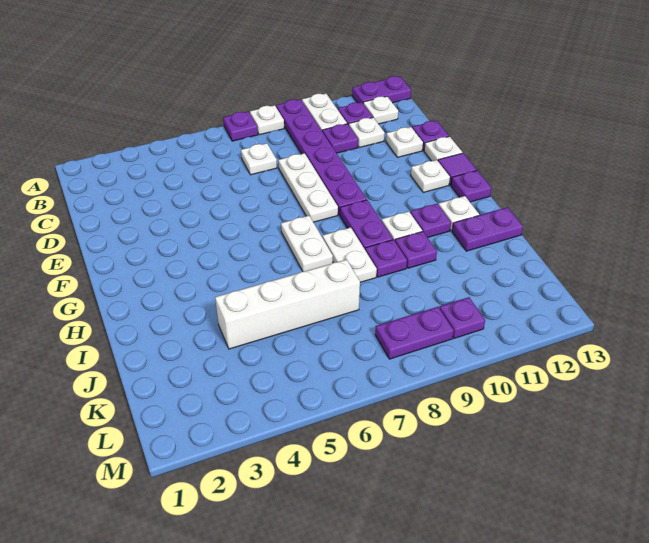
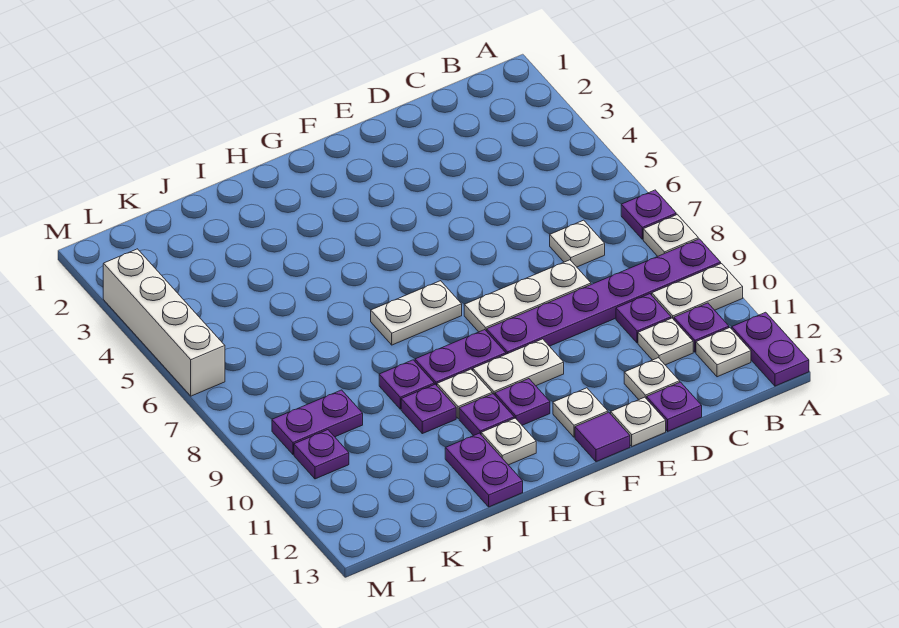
purple 1x1 plate [451,170,491,202] -> purple 1x1 plate moved to [495,379,550,425]
white 1x2 plate [323,227,377,282] -> white 1x2 plate moved to [473,339,564,395]
white 1x4 brick [215,259,360,349] -> white 1x4 brick moved to [103,249,225,396]
purple 1x2 plate [375,307,454,359] -> purple 1x2 plate turned to [272,390,363,454]

